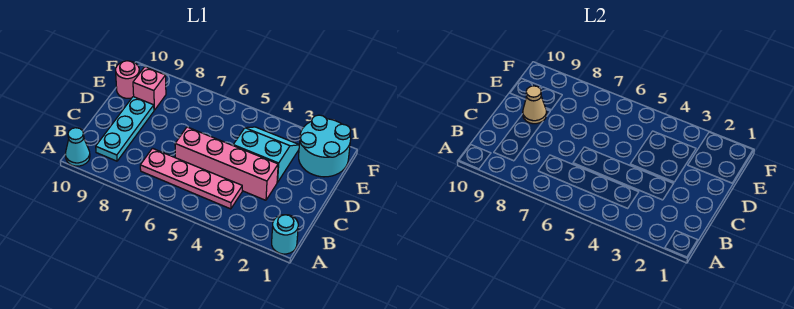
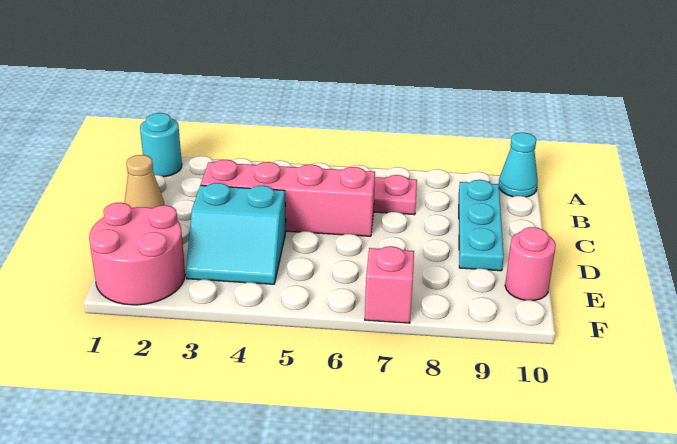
tan 1x1 cone [523,86,547,124] -> tan 1x1 cone moved to [125,155,164,208]
cyan 2x2 round brick [299,115,351,177] -> pink 2x2 round brick [89,203,185,305]
pink 1x1 brick [133,67,166,110] -> pink 1x1 brick moved to [365,246,414,323]

